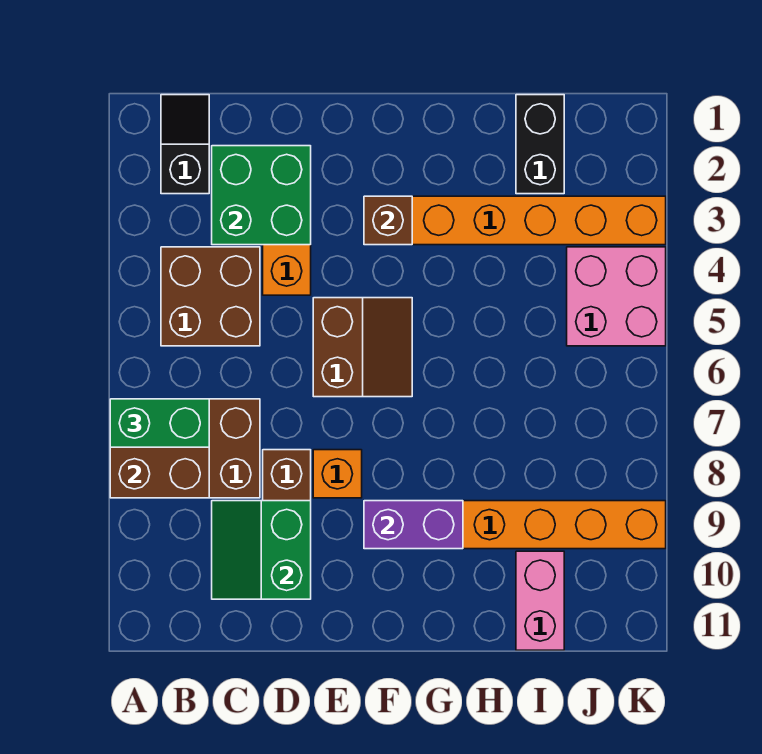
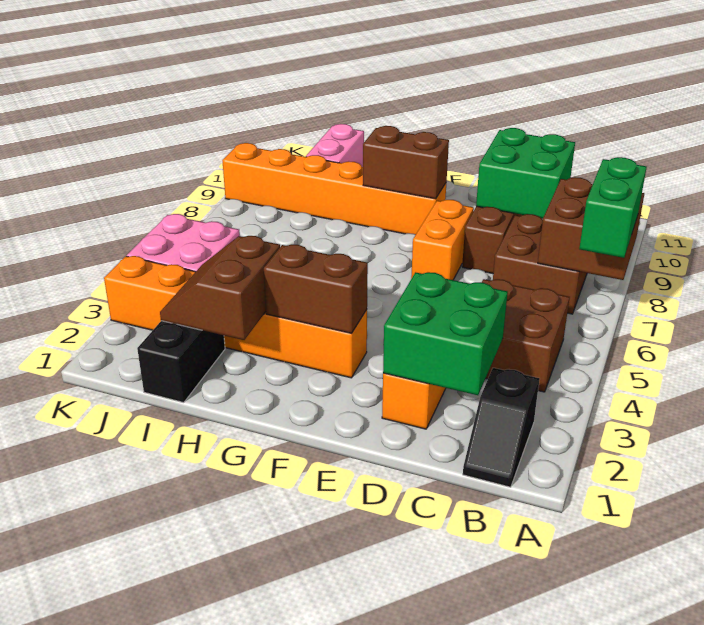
green 1x2 brick [110,399,209,447] -> green 1x2 brick turned to [579,157,647,258]
green 2x2 slope [212,501,311,599] -> green 2x2 brick [476,128,575,219]
brown 2x2 slope [313,298,412,397] -> brown 2x2 slope moved to [160,236,280,340]
orange 1x1 brick [313,450,362,498] -> orange 1x2 brick [411,200,474,280]
brown 1x1 brick [364,196,412,245] -> brown 1x2 brick [264,245,368,333]
purple 1x2 brick [364,501,463,549] -> brown 1x2 brick [363,126,449,199]

